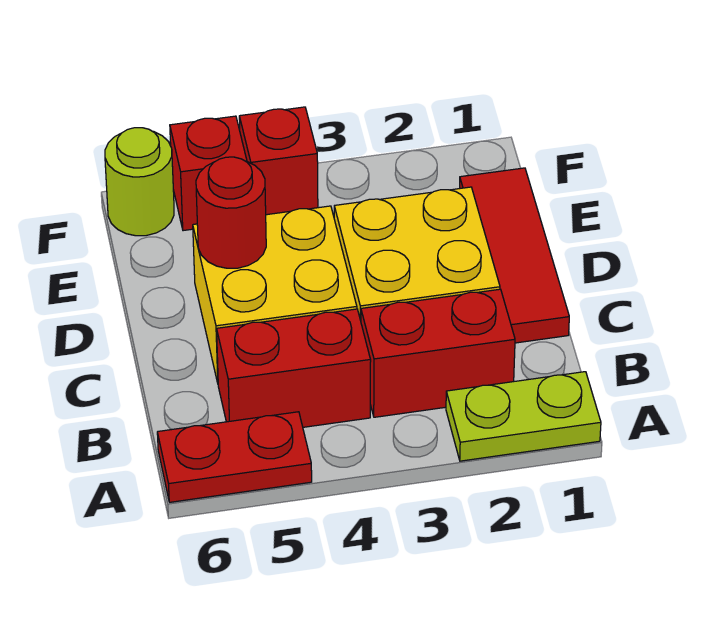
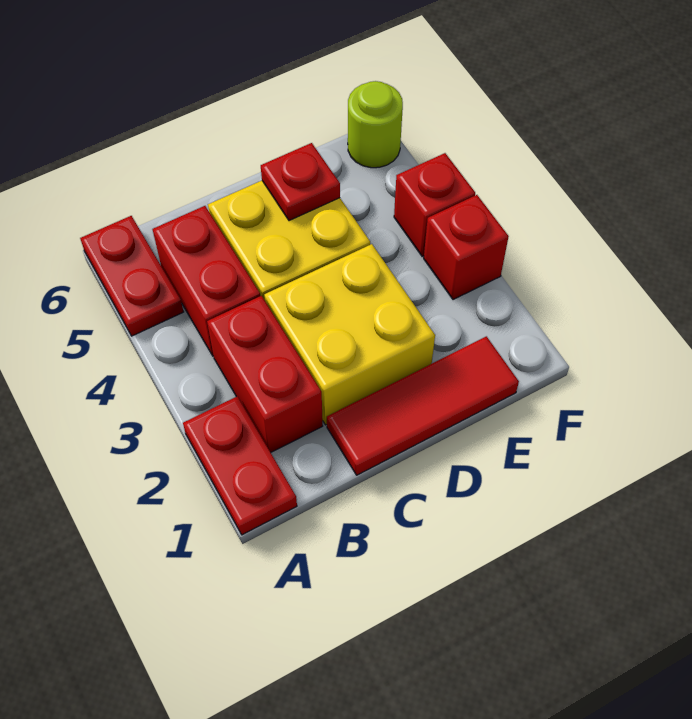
lime 1x2 plate [446,372,601,461] -> red 1x2 plate [183,397,297,535]
red 1x1 round brick [196,157,266,268] -> red 1x1 plate [261,143,340,221]
red 1x1 brick [170,116,247,231] -> red 1x1 brick moved to [424,195,509,300]

